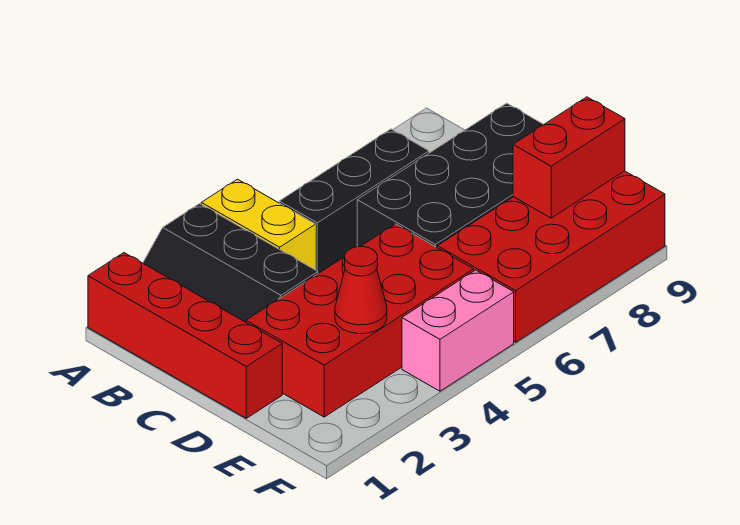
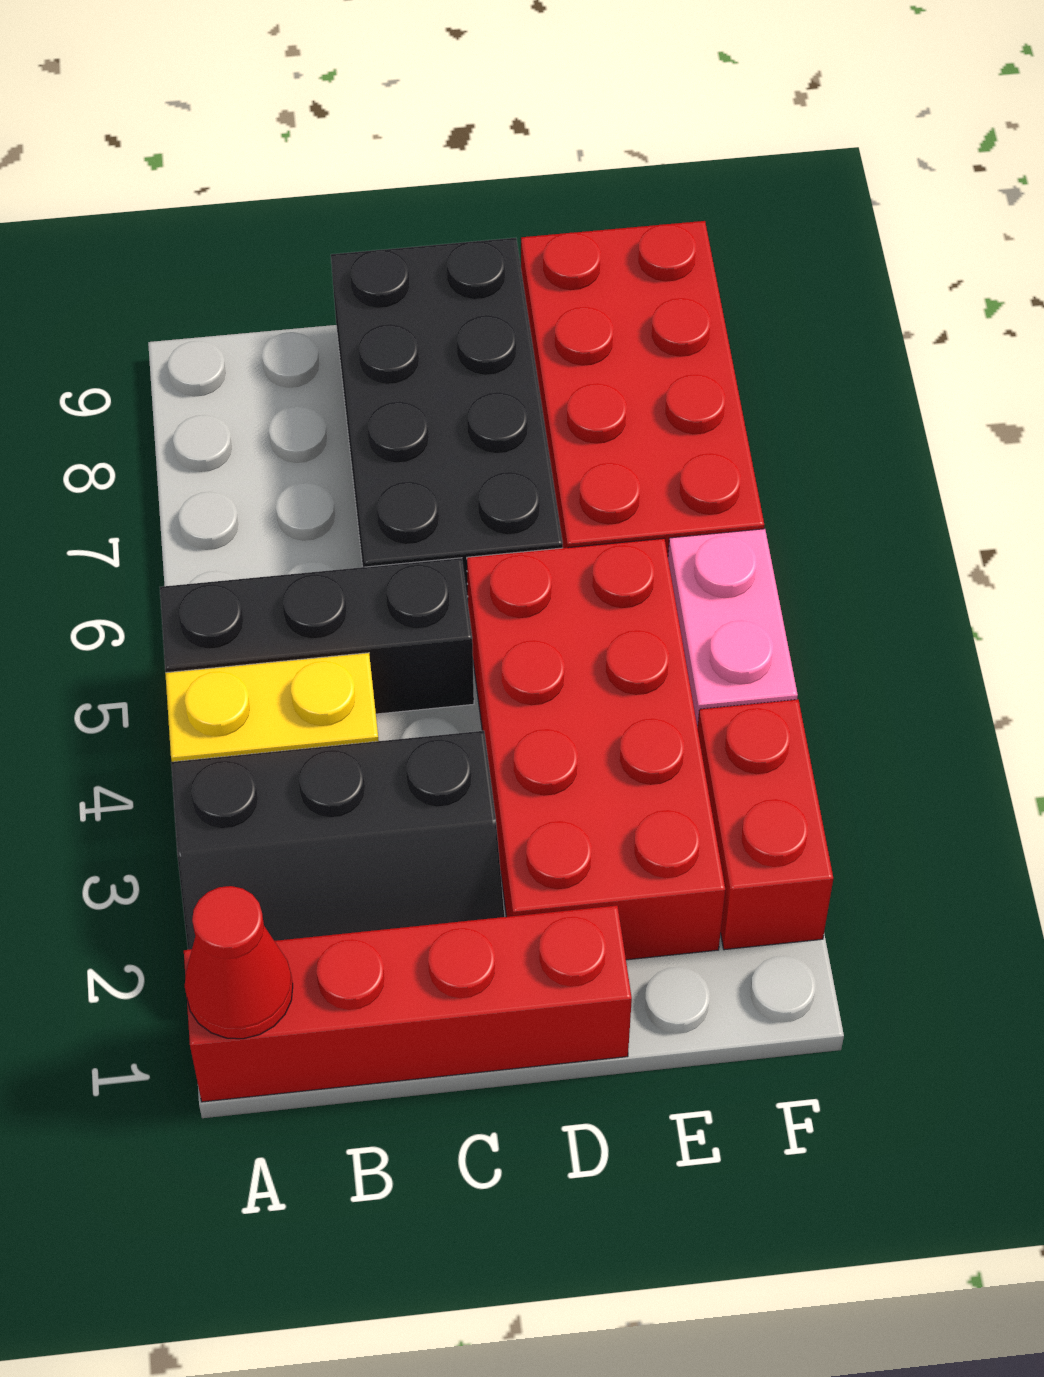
black 1x3 brick [279,129,429,274] -> black 1x3 brick turned to [160,558,474,714]
red 1x1 cone [335,247,387,334] -> red 1x1 cone moved to [185,886,293,1039]
red 1x2 brick [513,97,625,218] -> red 1x2 brick moved to [698,699,833,950]

